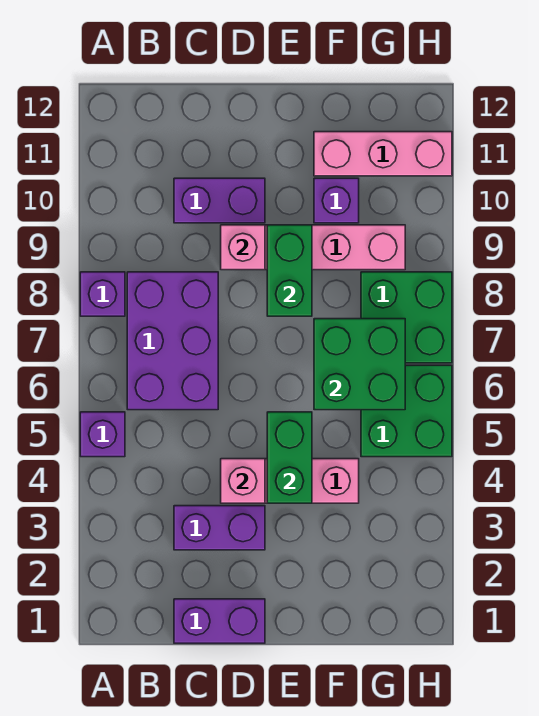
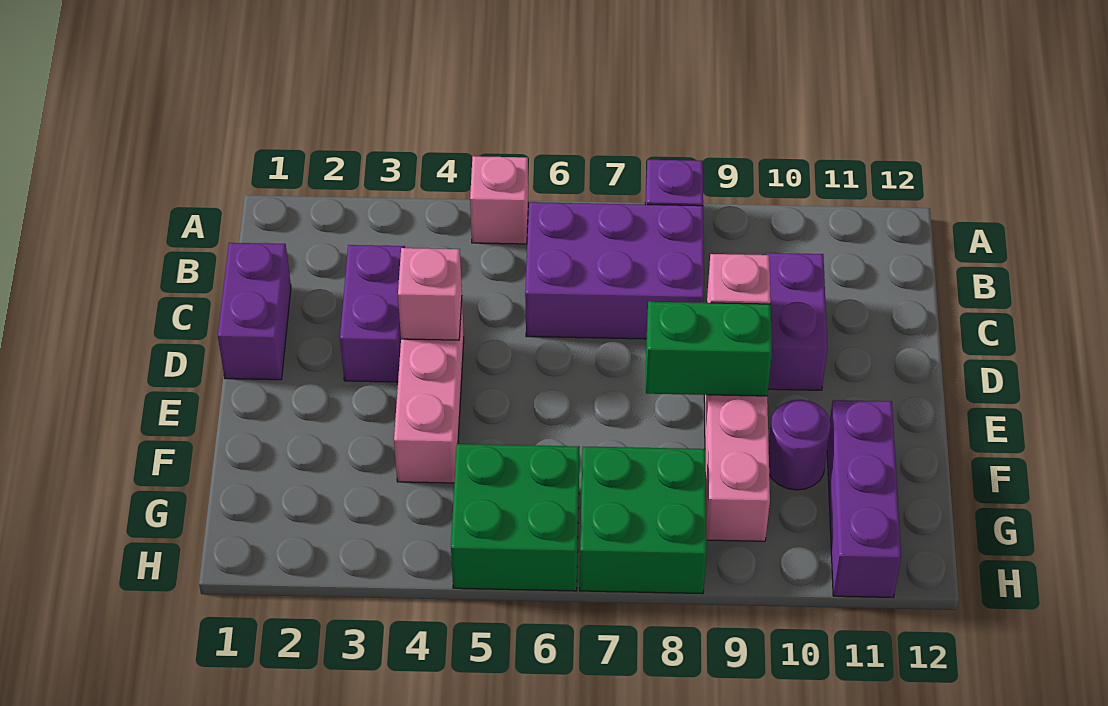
purple 1x1 brick [80,412,125,457] -> pink 1x1 brick [470,156,528,244]
green 1x2 brick [267,412,312,503] -> none
green 2x2 brick [314,319,405,410] -> none
purple 1x1 brick [314,178,359,223] -> purple 1x1 round brick [769,400,831,490]
pink 1x3 brick [314,132,452,176] -> purple 1x3 brick [827,400,901,597]

